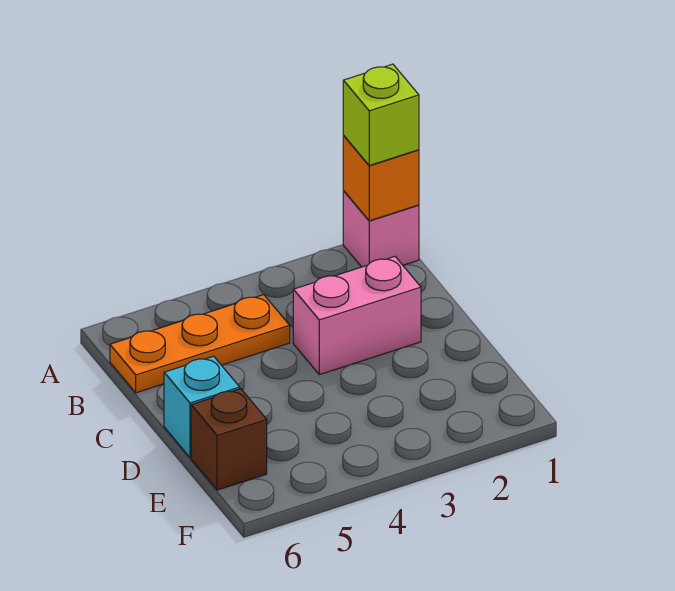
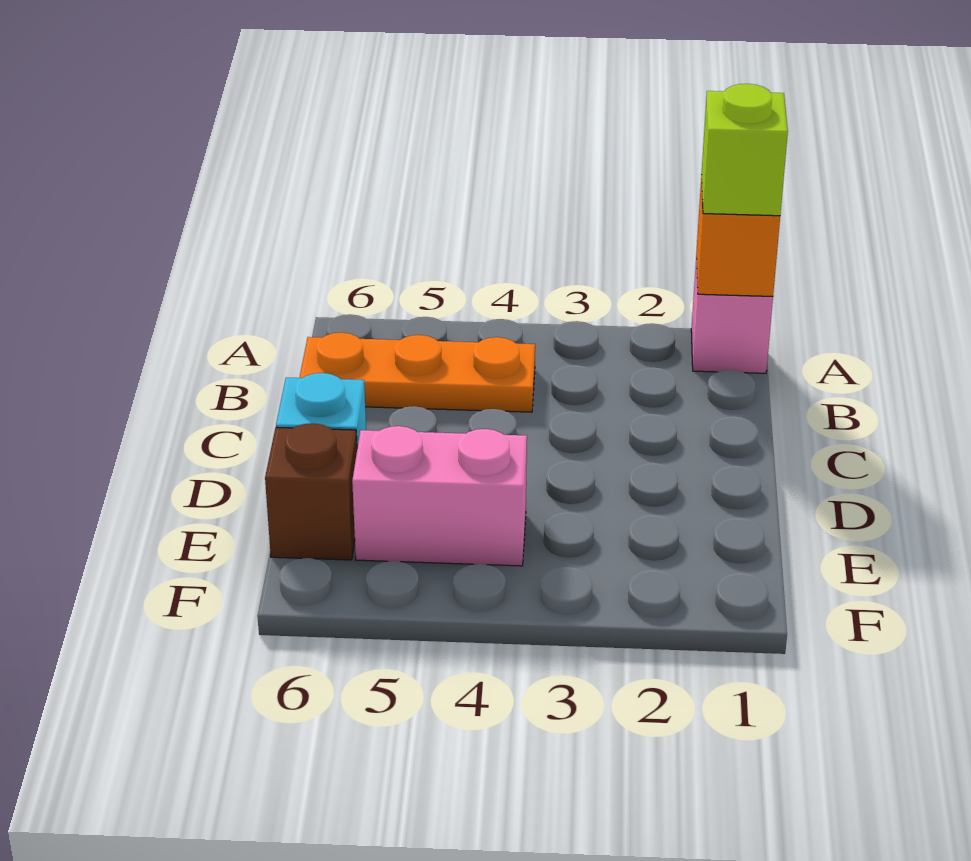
pink 1x2 brick [293,257,421,375] -> pink 1x2 brick moved to [352,426,527,566]

